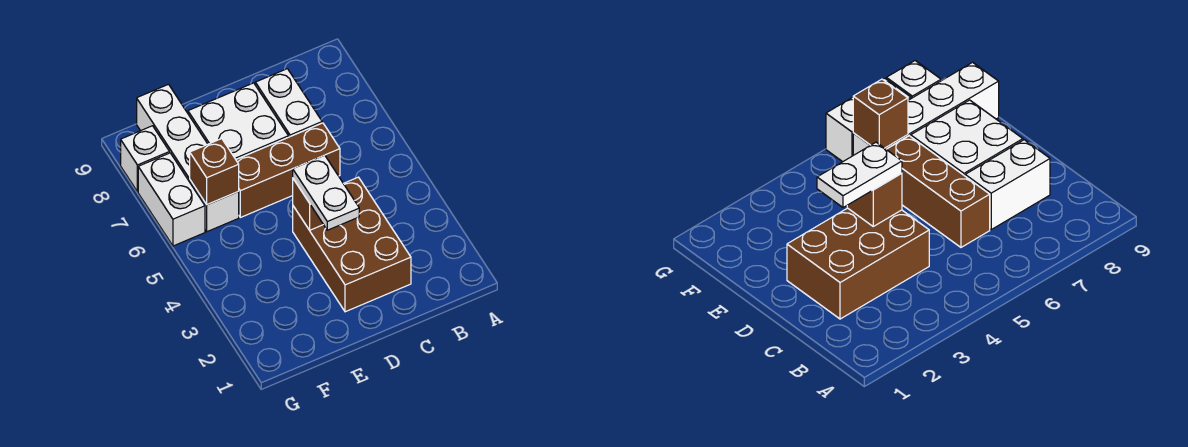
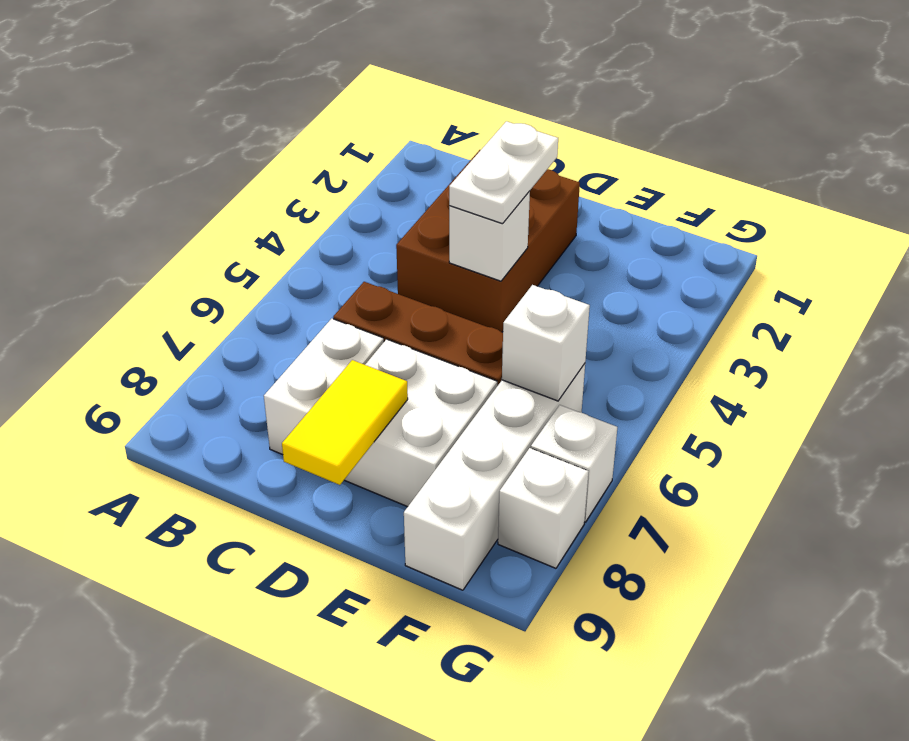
brown 1x1 brick [293,179,323,230] -> white 1x1 brick [449,191,530,281]
none -> yellow 1x2 tile [282,360,408,485]
brown 1x1 brick [190,139,239,205] -> white 1x1 brick [502,285,590,401]
white 1x2 brick [138,153,205,246] -> white 1x1 brick [531,405,617,522]

